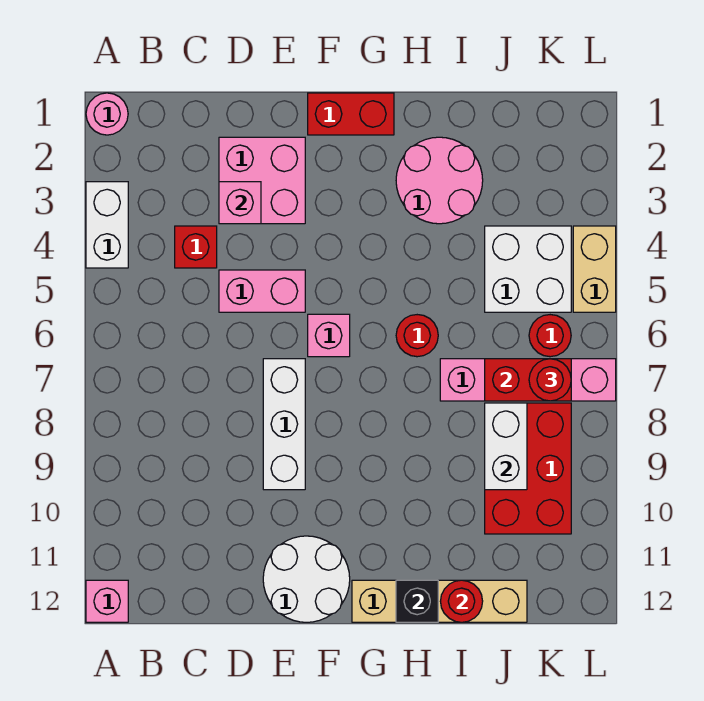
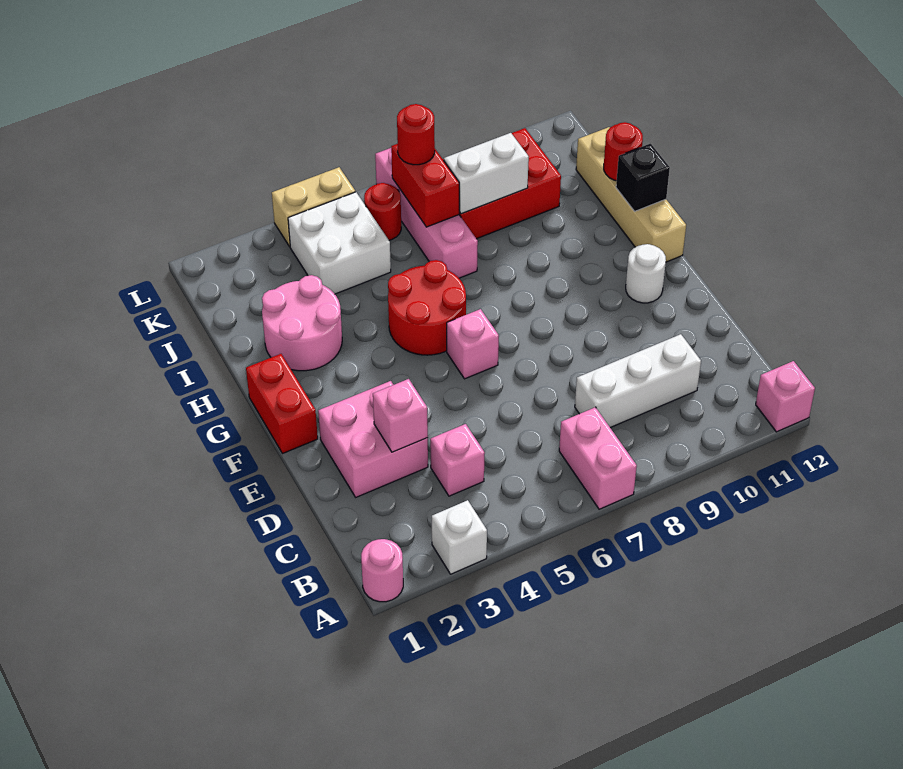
white 1x2 brick [86,182,128,268] -> white 1x1 brick [432,500,487,574]
red 1x1 brick [175,226,217,268] -> pink 1x1 brick [430,424,485,496]
pink 1x2 brick [219,270,305,312] -> pink 1x2 brick moved to [559,407,637,509]
white 1x3 brick [263,359,305,490] -> white 1x3 brick moved to [575,334,701,428]
white 2x2 round brick [263,536,350,622] -> white 1x1 round brick [626,244,666,303]
red 1x1 round brick [396,315,438,357] -> red 2x2 round brick [388,260,466,355]

